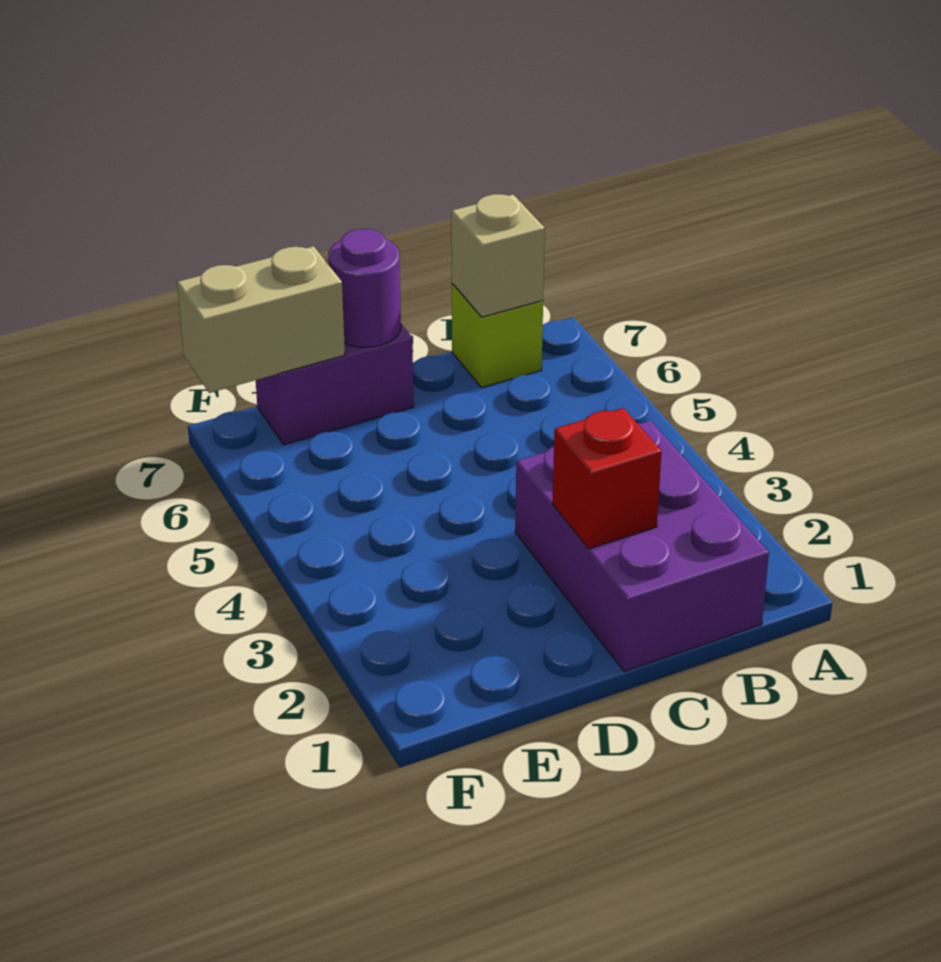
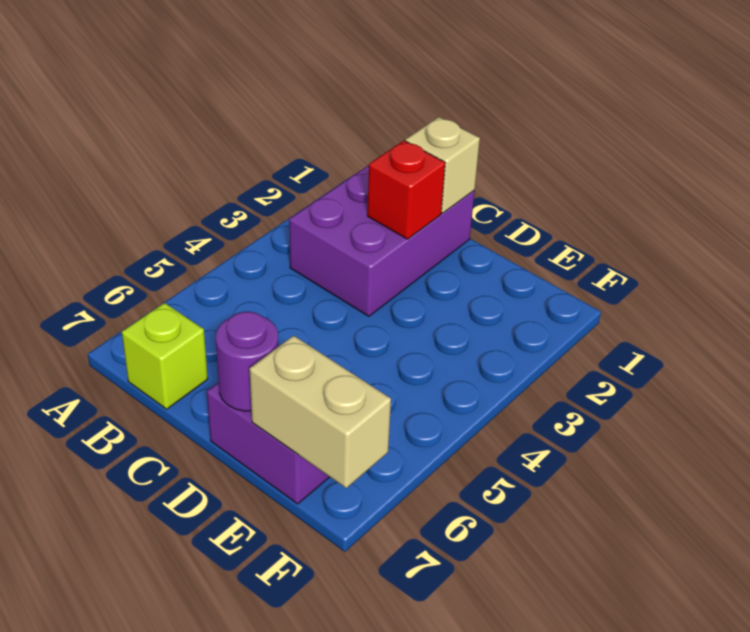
tan 1x1 brick [451,194,545,317] -> tan 1x1 brick moved to [406,117,480,213]

